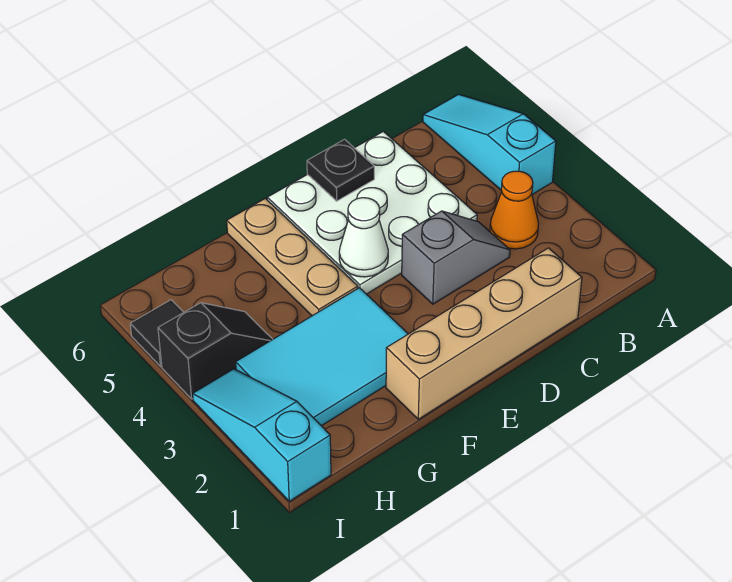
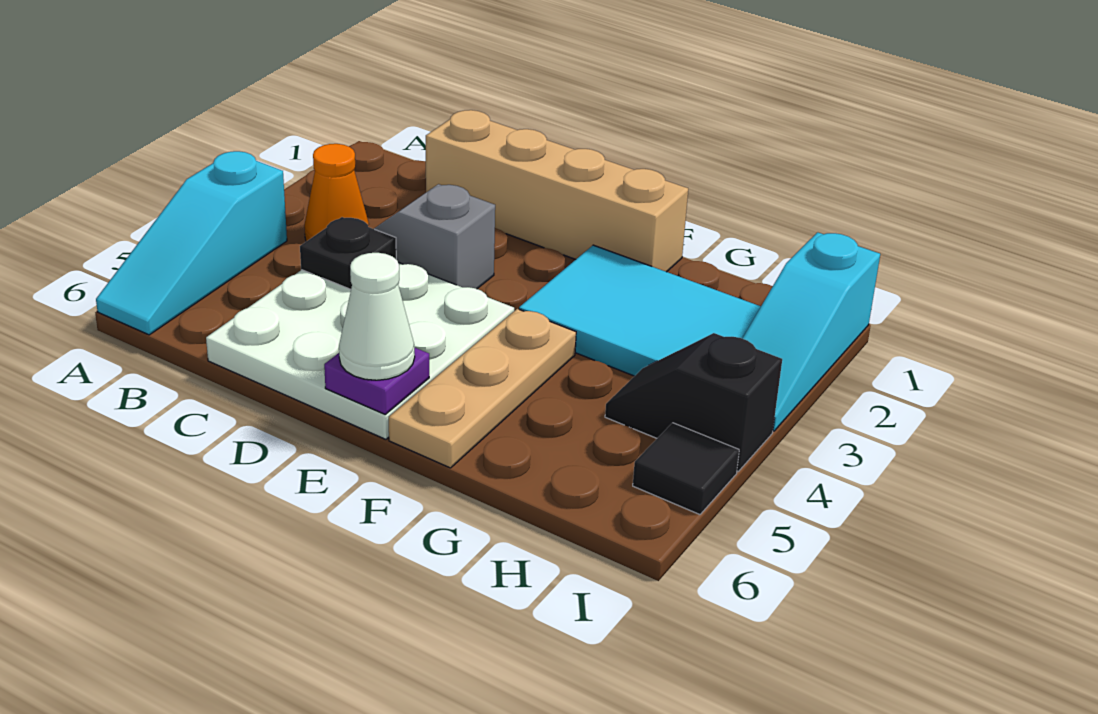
black 1x1 plate [307,139,374,201] -> black 1x1 plate moved to [300,217,396,289]
white 1x1 cone [339,198,388,277] -> white 1x1 cone moved to [339,253,415,380]
none -> purple 1x1 plate [324,347,429,414]

